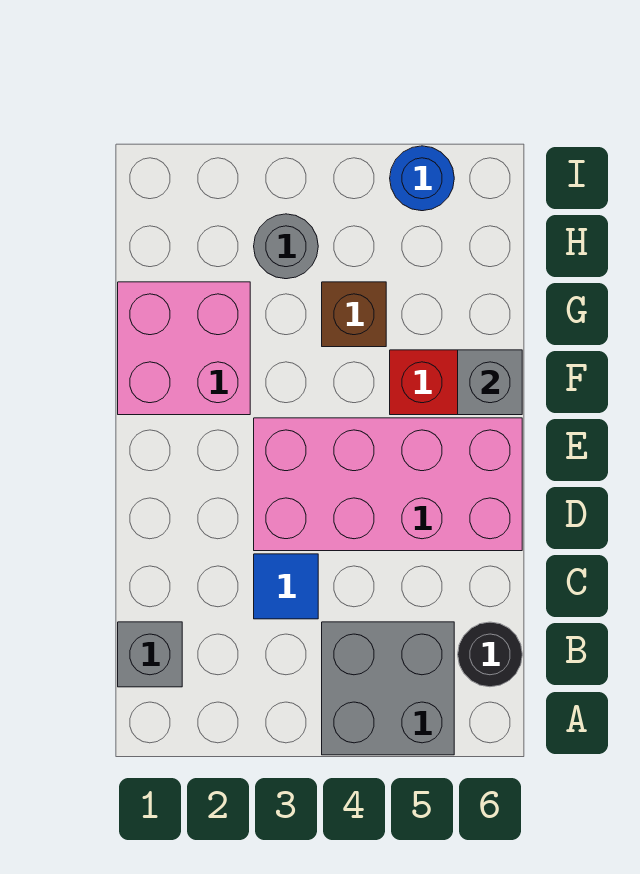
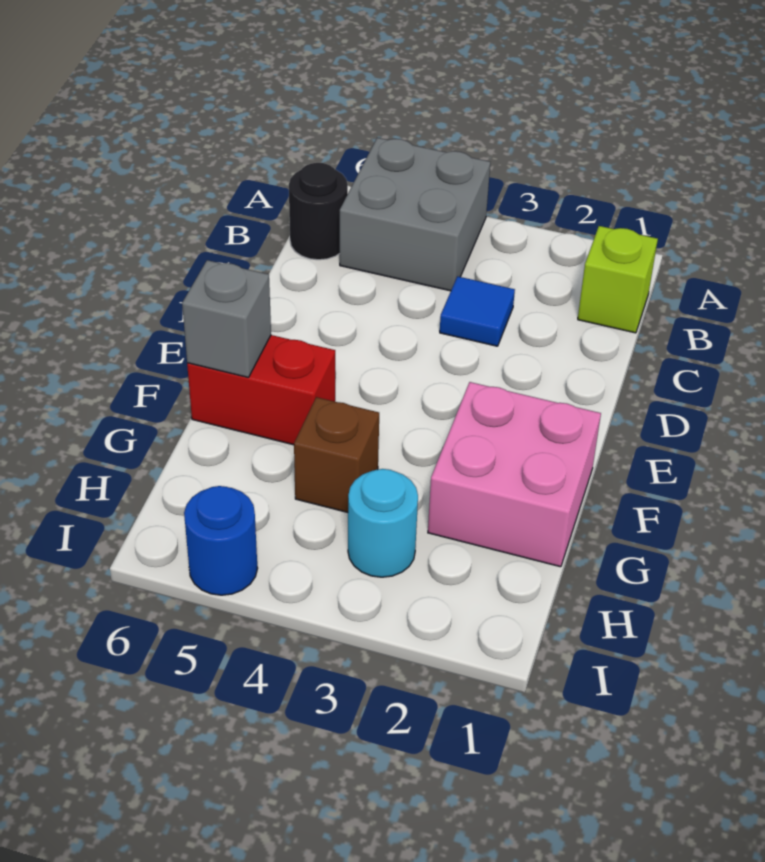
grey 1x1 brick [118,622,182,687] -> lime 1x1 brick [578,226,658,333]
pink 2x4 brick [254,418,522,551] -> none
grey 1x1 round brick [254,214,318,279] -> cyan 1x1 round brick [348,469,418,577]

